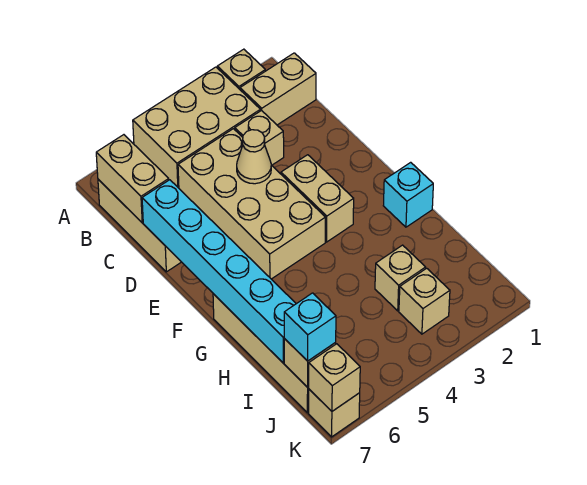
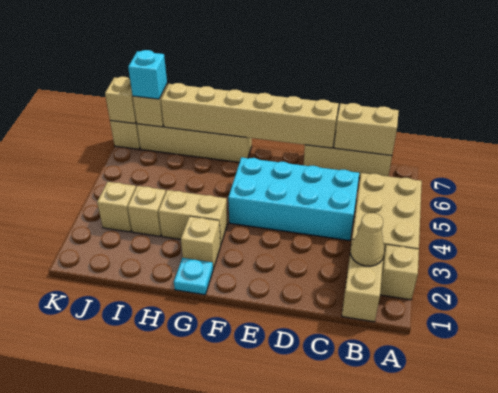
tan 1x1 brick [235,110,284,165] -> tan 1x1 brick moved to [181,216,221,269]
tan 2x4 brick [178,129,325,279] -> cyan 2x4 brick [228,157,359,241]
tan 1x1 cone [237,130,271,184] -> tan 1x1 cone moved to [351,213,384,266]
cyan 1x6 brick [142,180,296,363] -> tan 1x6 brick [161,83,339,148]
tan 1x2 brick [281,155,354,242] -> tan 1x2 brick moved to [158,190,228,245]
cyan 1x1 brick [383,162,433,227] -> cyan 1x1 plate [174,258,213,295]

